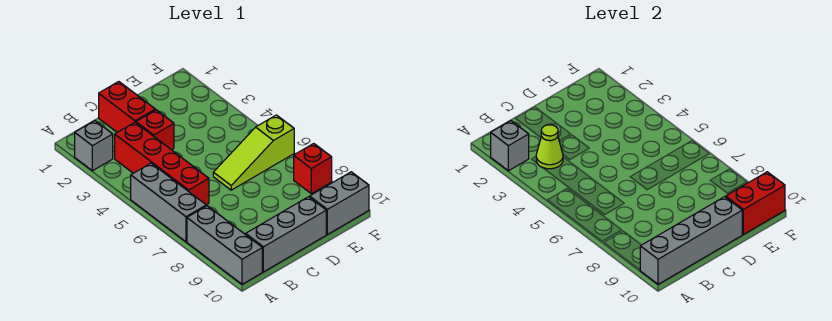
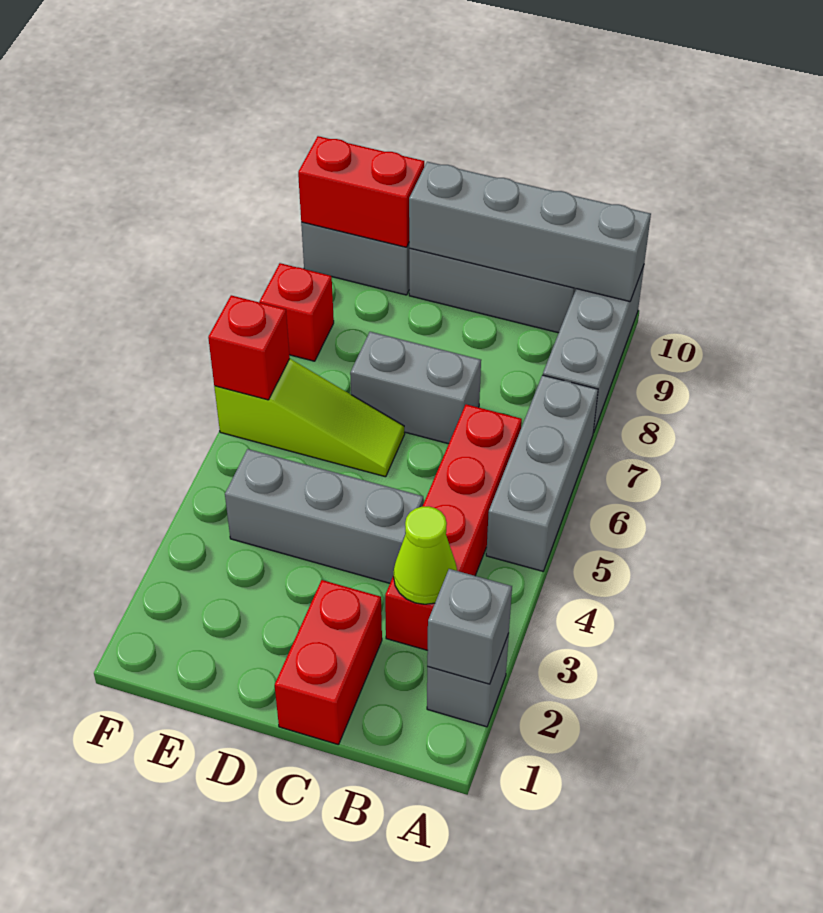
red 1x1 brick [136,110,174,150] -> red 1x1 brick moved to [208,295,290,400]
none -> grey 1x3 brick [225,449,423,583]
none -> grey 1x2 brick [350,332,481,444]

